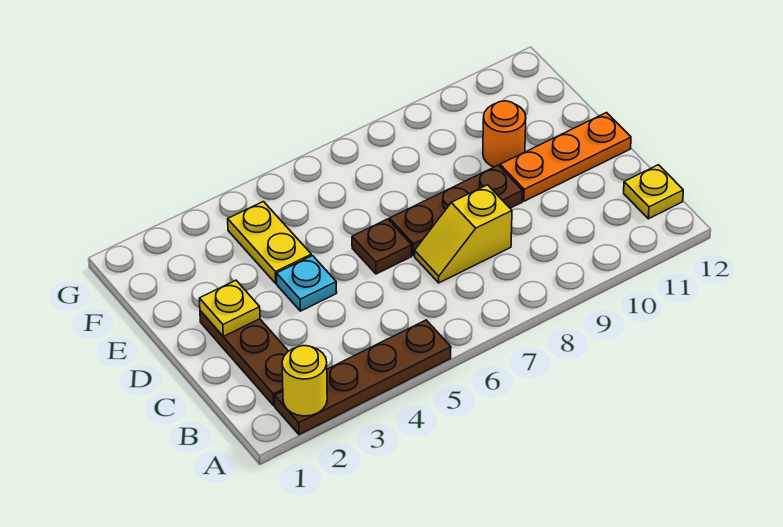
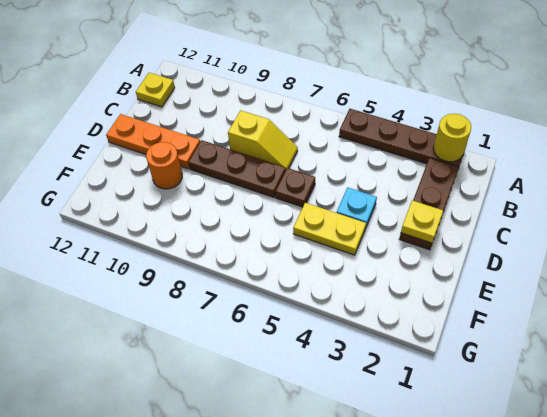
yellow 1x2 plate [228,202,311,283] -> yellow 1x2 plate turned to [293,203,366,255]

